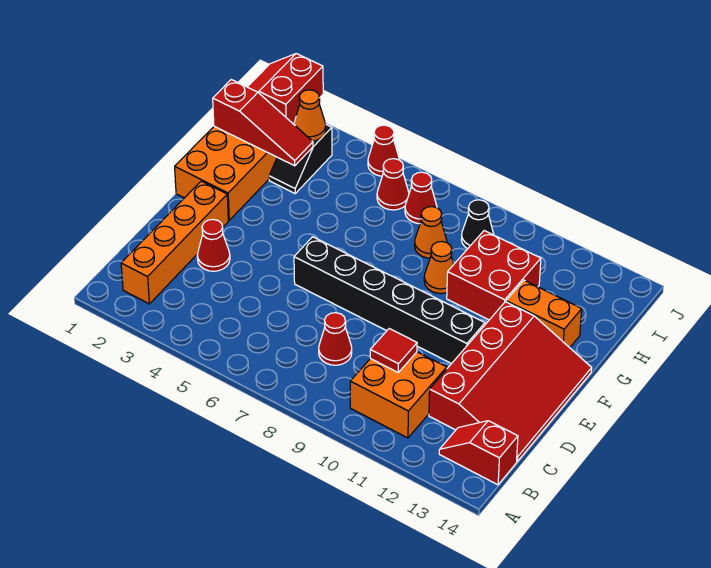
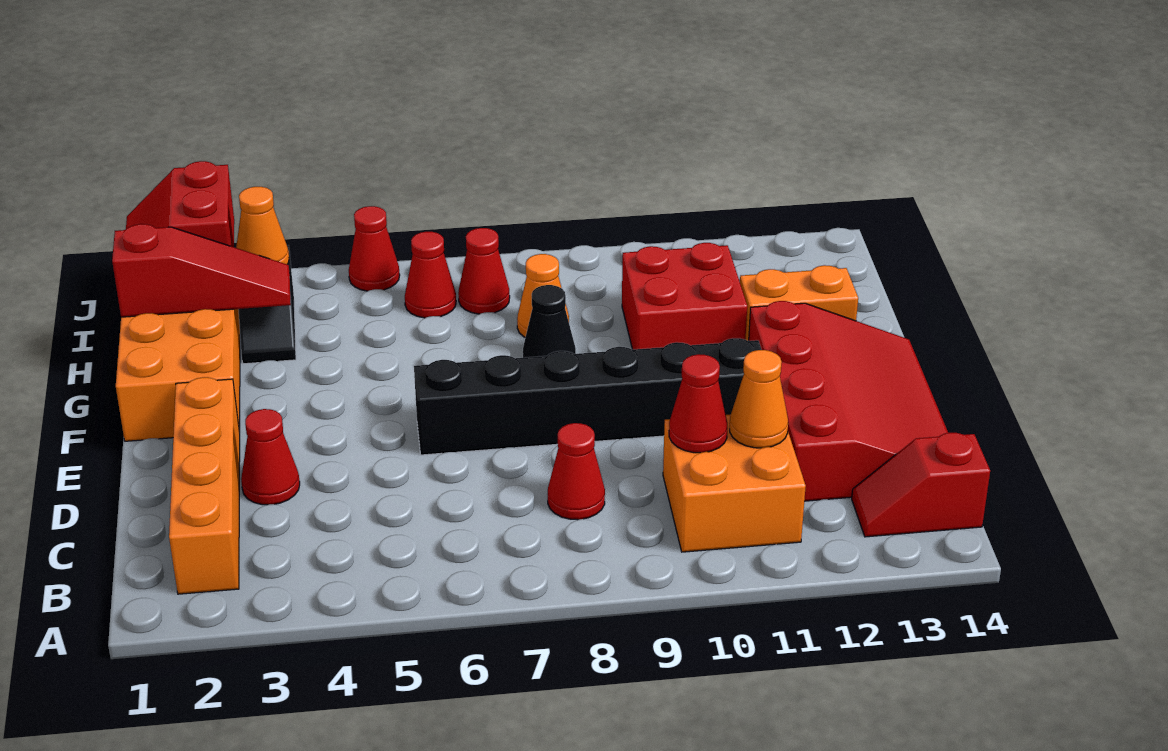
red 1x1 tile [370,329,417,372] -> red 1x1 cone [669,354,727,453]
orange 1x1 cone [424,241,454,294] -> orange 1x1 cone moved to [730,350,788,448]
black 1x1 cone [461,200,494,249] -> black 1x1 cone moved to [523,285,576,358]

